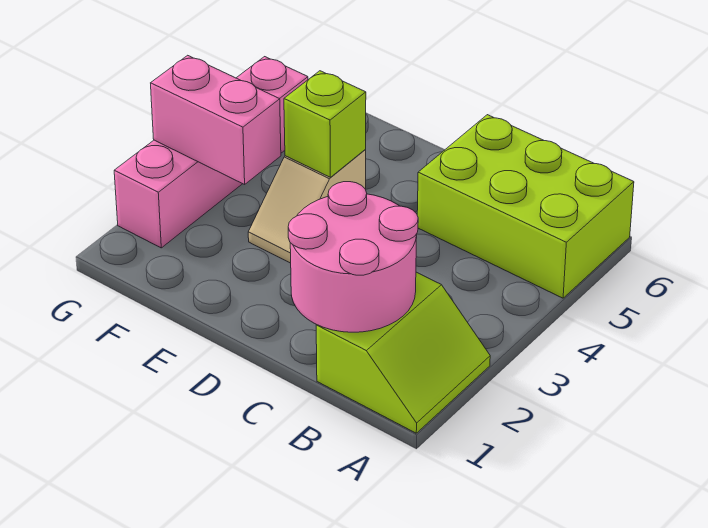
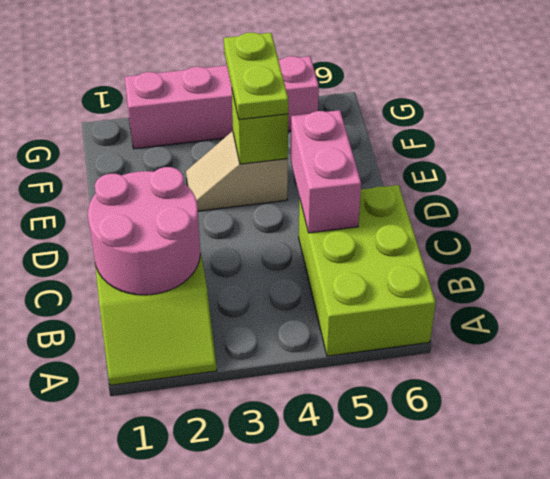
none -> lime 1x2 plate [224,33,288,120]
pink 1x2 brick [151,55,281,184] -> pink 1x2 brick moved to [291,110,361,233]

